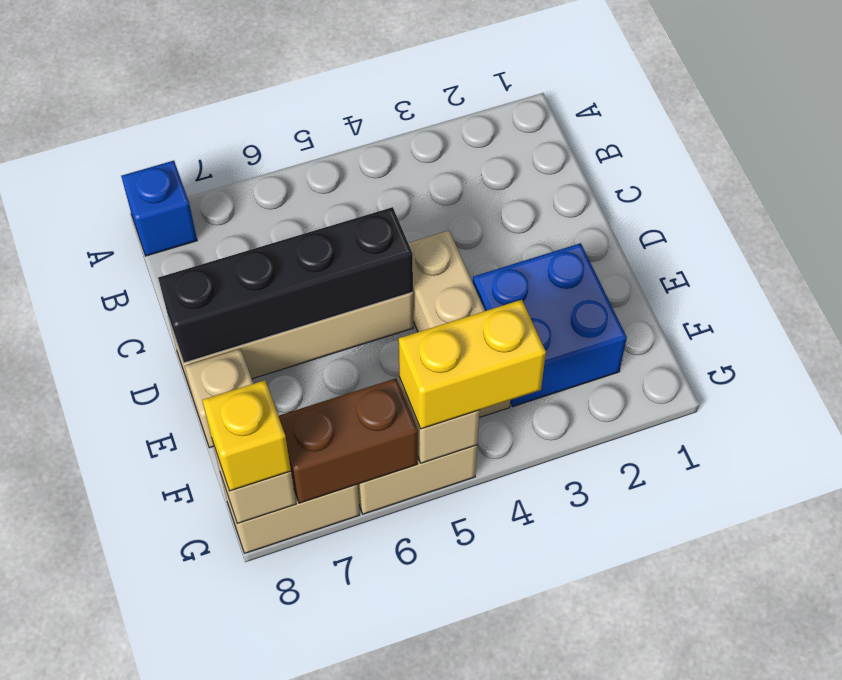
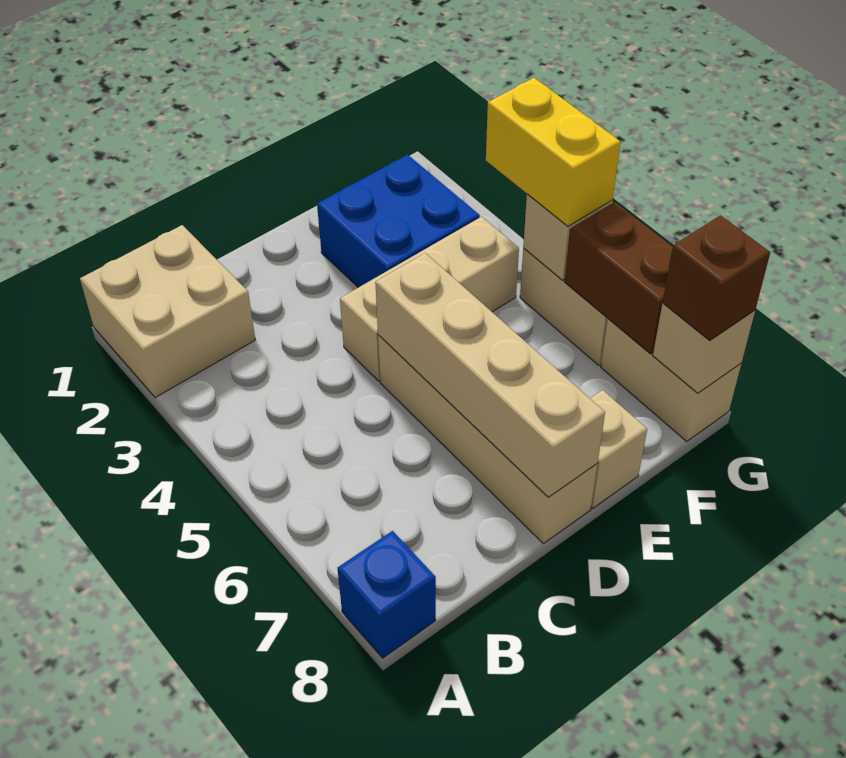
none -> tan 2x2 brick [80,225,255,398]
black 1x4 brick [158,207,413,363] -> tan 1x4 brick [375,253,605,497]
yellow 1x1 brick [202,380,291,491] -> brown 1x1 brick [663,215,770,341]

